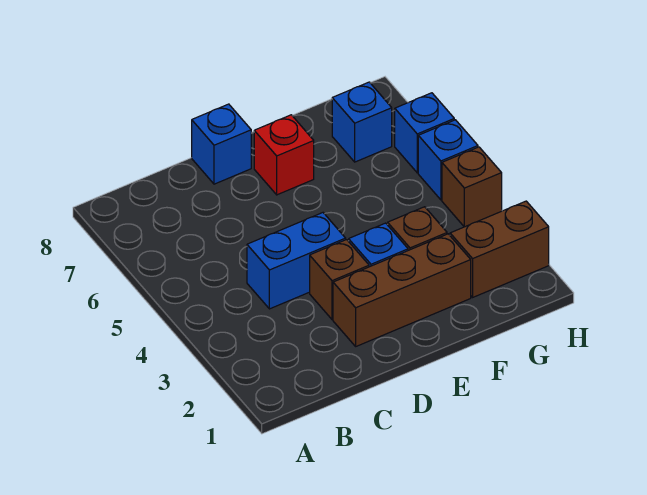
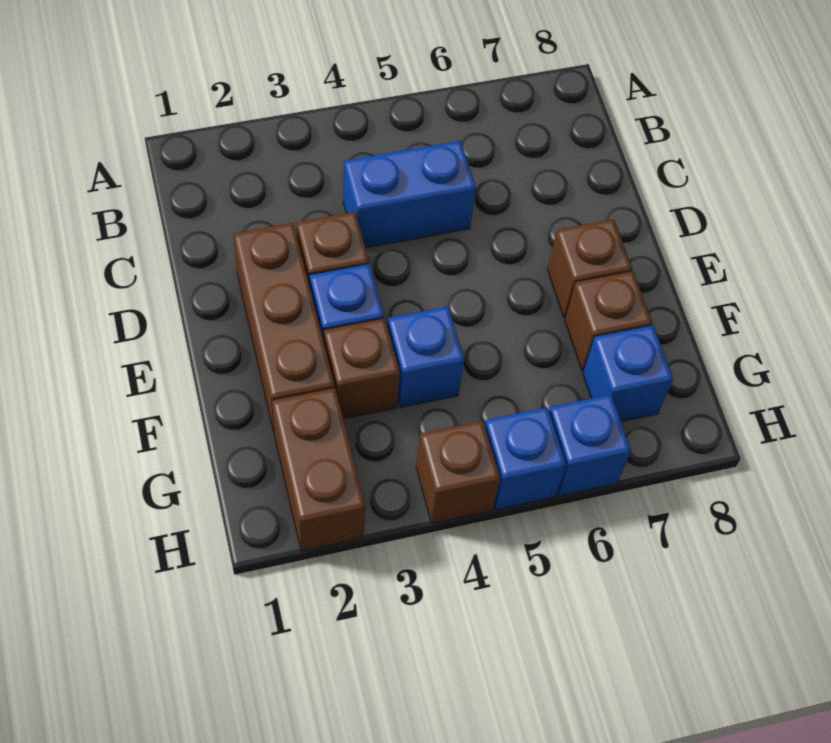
blue 1x2 brick [247,213,346,309] -> blue 1x2 brick turned to [343,141,476,248]
blue 1x1 brick [192,104,251,184] -> blue 1x1 brick moved to [387,307,464,407]
red 1x1 brick [254,115,314,195] -> brown 1x1 brick [547,219,632,318]
none -> brown 1x1 brick [565,271,652,371]

